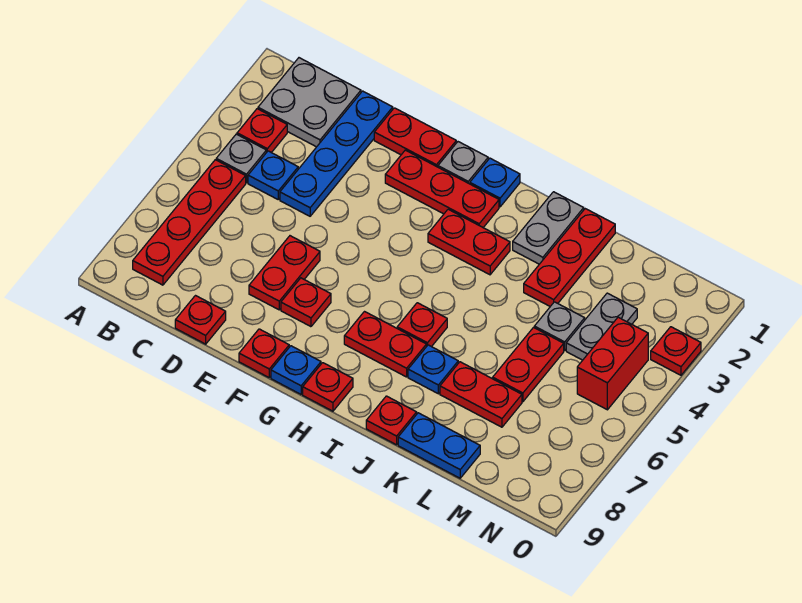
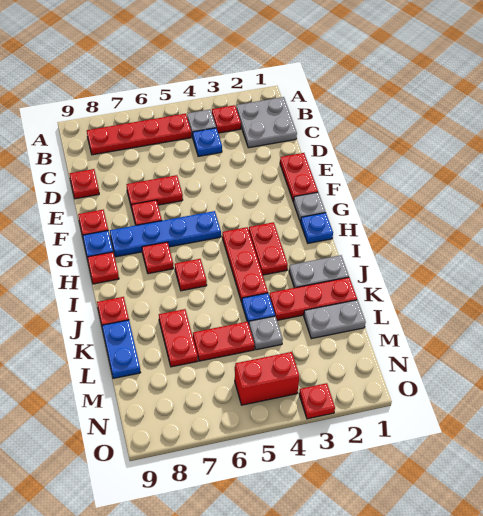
blue 1x4 plate [280,91,393,216] -> blue 1x4 plate moved to [110,211,221,257]
red 1x3 plate [385,150,499,227] -> red 1x3 plate moved to [222,227,268,302]
red 1x2 plate [344,312,426,377] -> red 1x1 plate [142,242,173,274]
blue 1x1 plate [408,345,458,394] -> blue 1x1 plate moved to [242,293,275,324]
grey 1x2 plate [566,293,637,360] -> grey 1x2 plate moved to [304,300,366,339]

